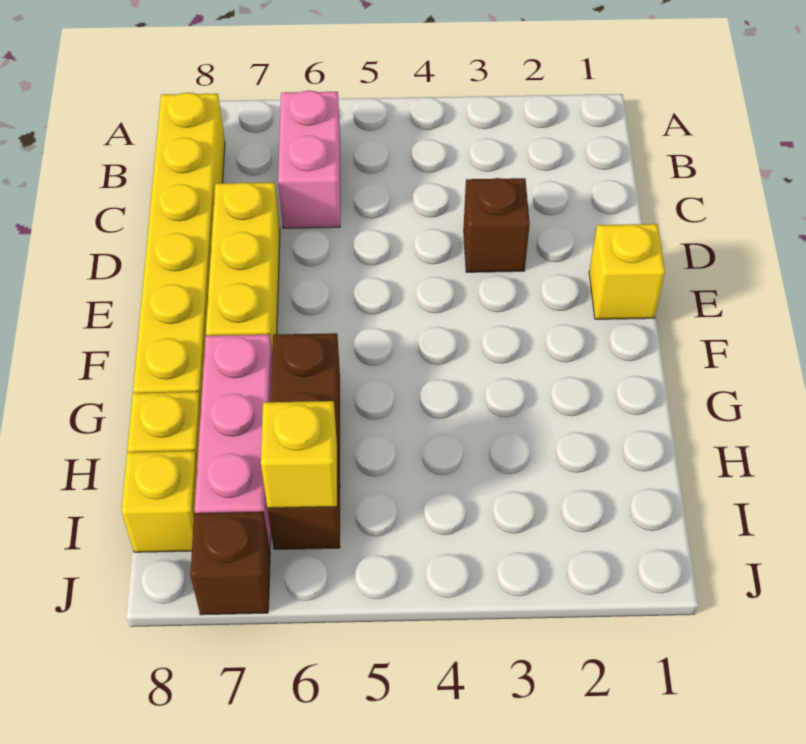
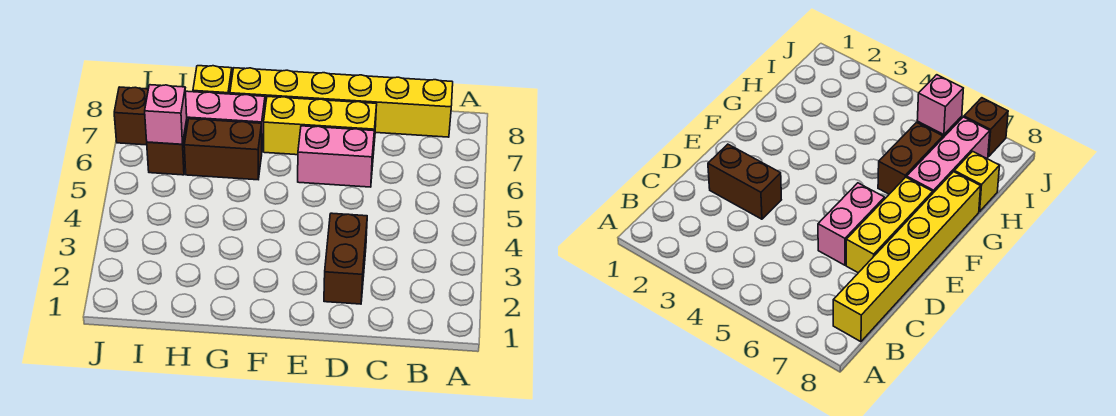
pink 1x2 brick [278,90,340,228] -> pink 1x2 brick moved to [298,126,374,187]
brown 1x1 brick [464,178,530,272] -> brown 1x2 brick [324,213,367,304]
yellow 1x1 brick [589,224,665,319] -> none
yellow 1x1 brick [261,401,337,508] -> pink 1x1 brick [145,85,187,144]
yellow 1x1 brick [121,451,197,552] -> none

